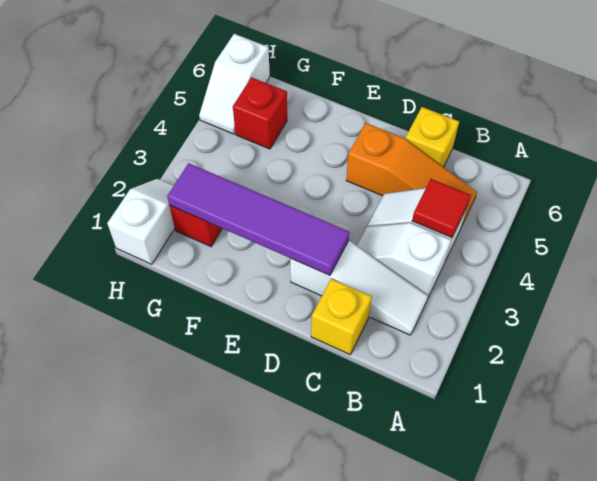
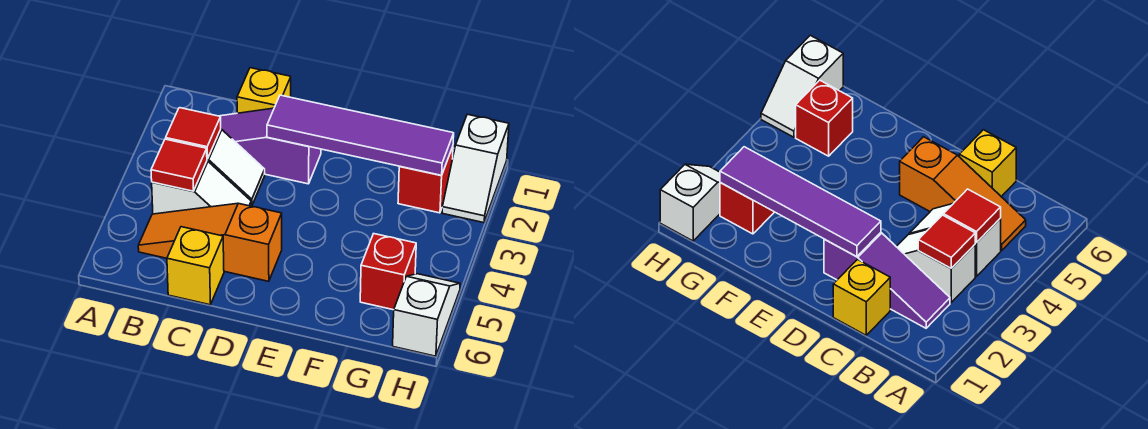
white 1x3 slope [290,241,428,335] -> purple 1x3 slope [220,108,321,184]
none -> red 1x1 tile [166,108,221,159]

